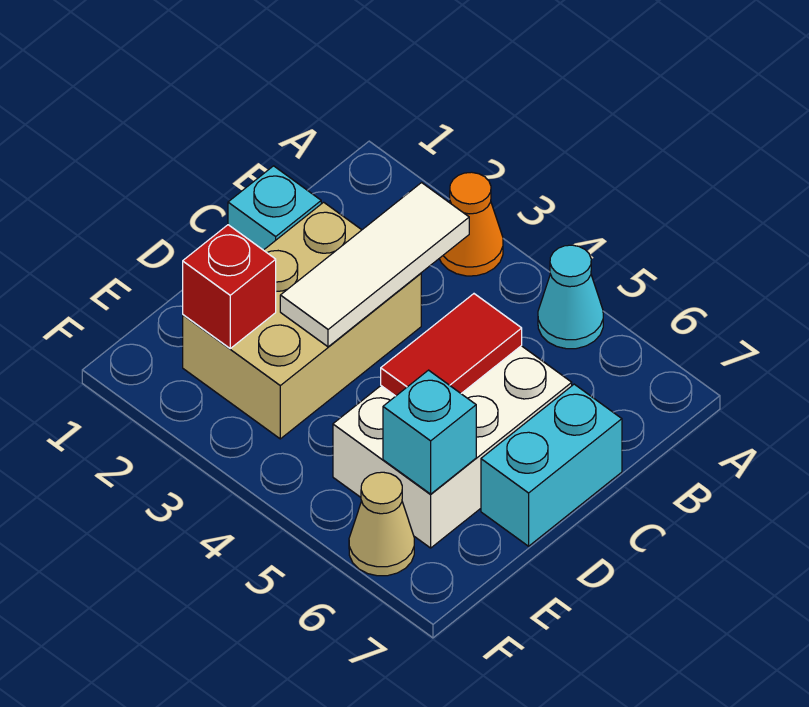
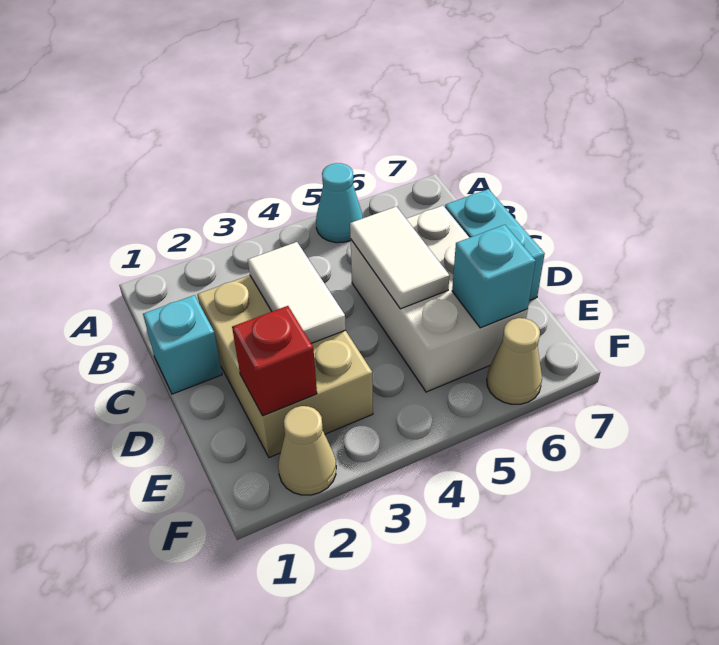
orange 1x1 cone [439,172,503,276] -> none
white 1x3 tile [280,183,469,347] -> white 1x2 tile [248,242,346,343]
red 1x2 tile [381,294,522,396] -> white 1x2 tile [350,207,449,309]
none -> tan 1x1 cone [278,406,336,495]

